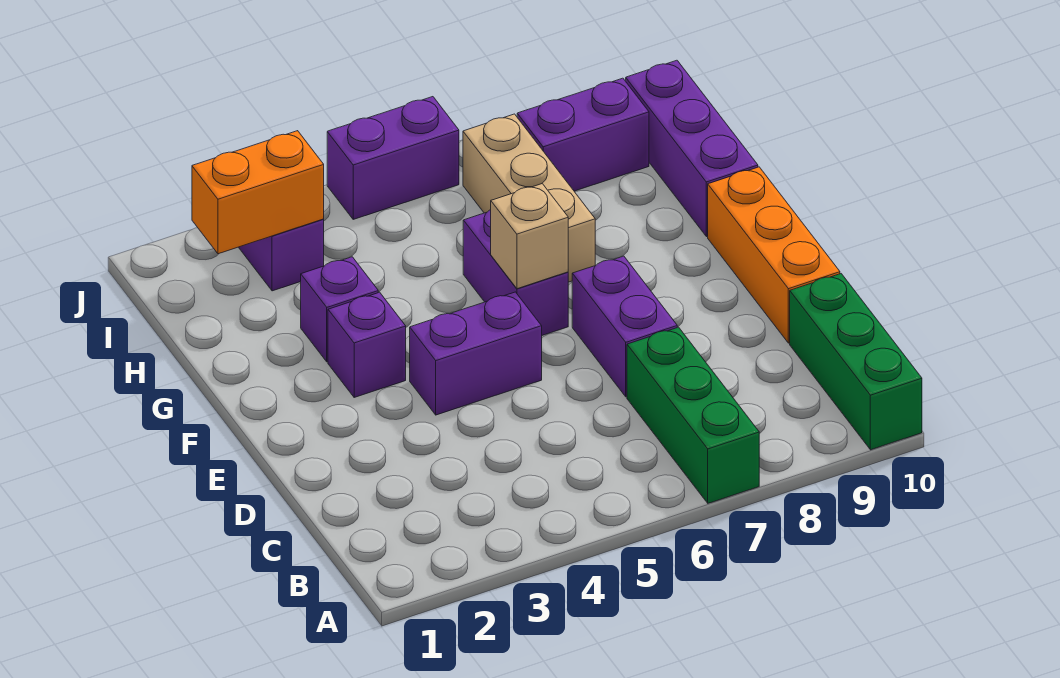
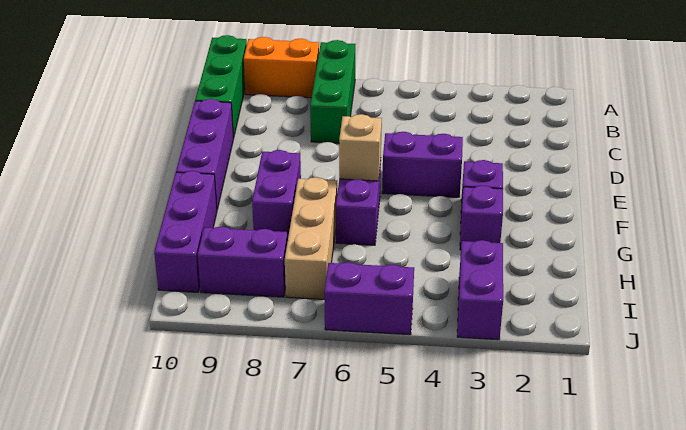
purple 1x2 brick [572,256,677,397] -> purple 1x2 brick moved to [252,150,301,240]
orange 1x3 brick [708,167,840,343] -> purple 1x3 brick [176,99,233,209]
orange 1x2 brick [192,131,324,254] -> orange 1x2 brick moved to [244,37,319,98]

